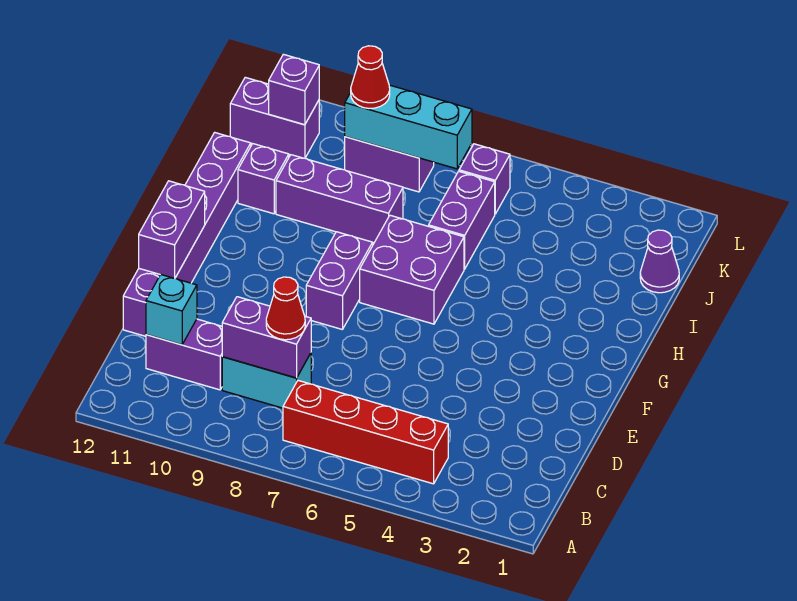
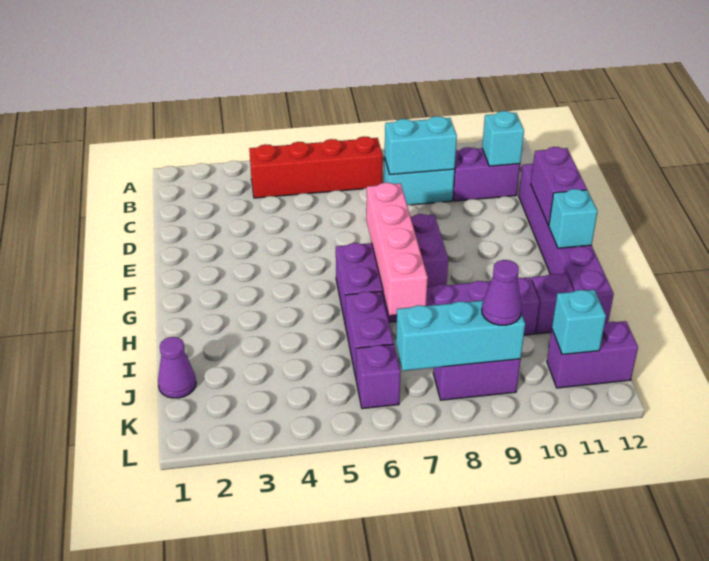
purple 1x2 brick [222,297,311,378] -> cyan 1x2 brick [385,116,457,175]
red 1x1 cone [266,277,305,340] -> none
none -> pink 1x4 brick [366,183,428,315]
none -> cyan 1x1 brick [549,189,598,248]
red 1x1 cone [351,46,390,108] -> purple 1x1 cone [482,260,522,325]
purple 1x1 brick [269,54,319,125] -> cyan 1x1 brick [552,290,606,355]

